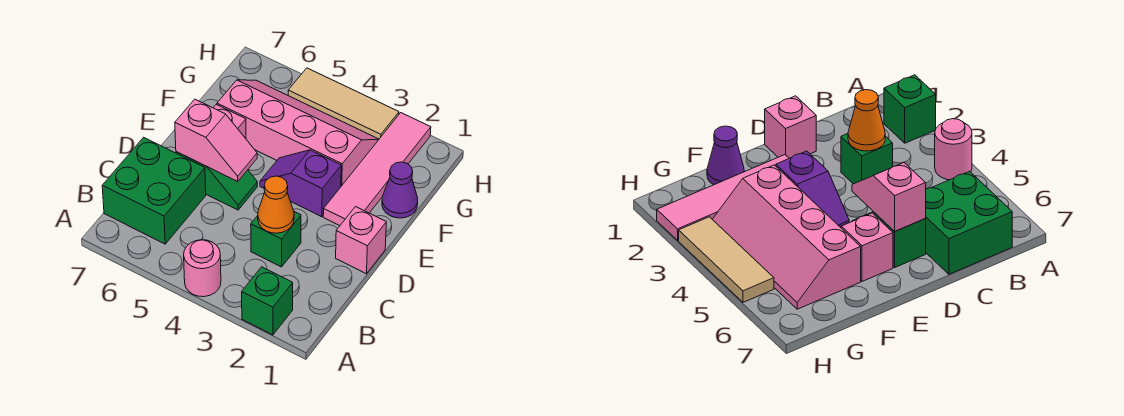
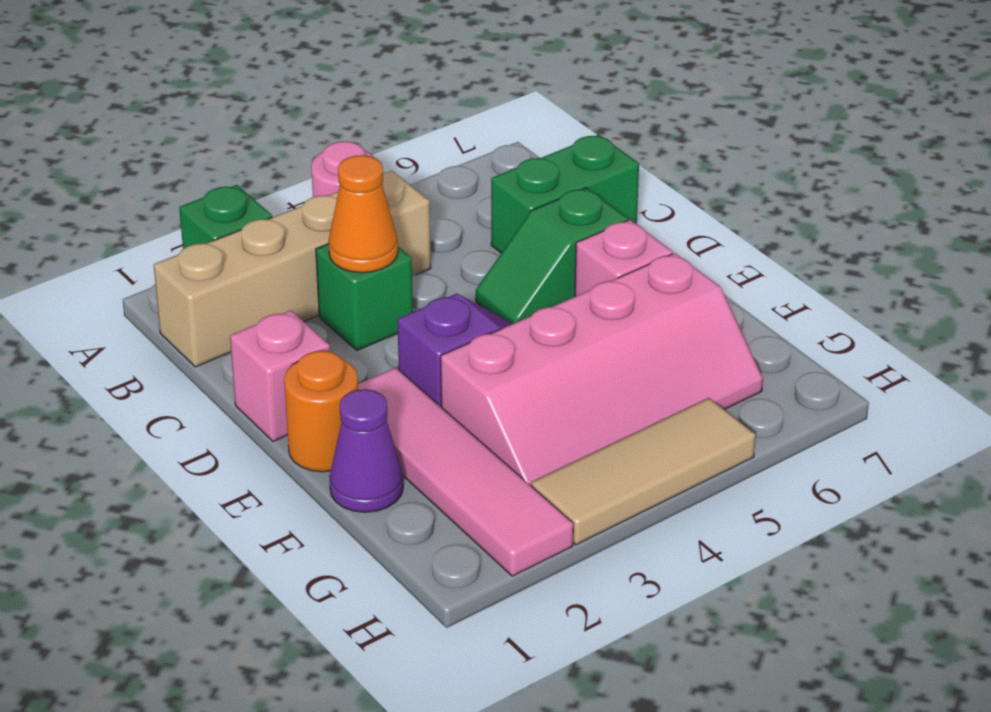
none -> tan 1x4 brick [154,171,431,367]
green 2x2 brick [102,137,206,244] -> green 1x2 brick [491,135,639,253]
pink 1x2 slope [175,99,257,181] -> none
none -> orange 1x1 round brick [284,351,358,472]

